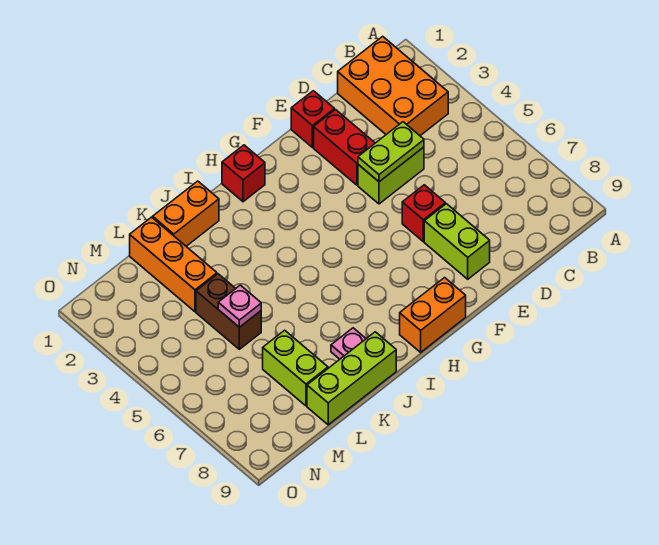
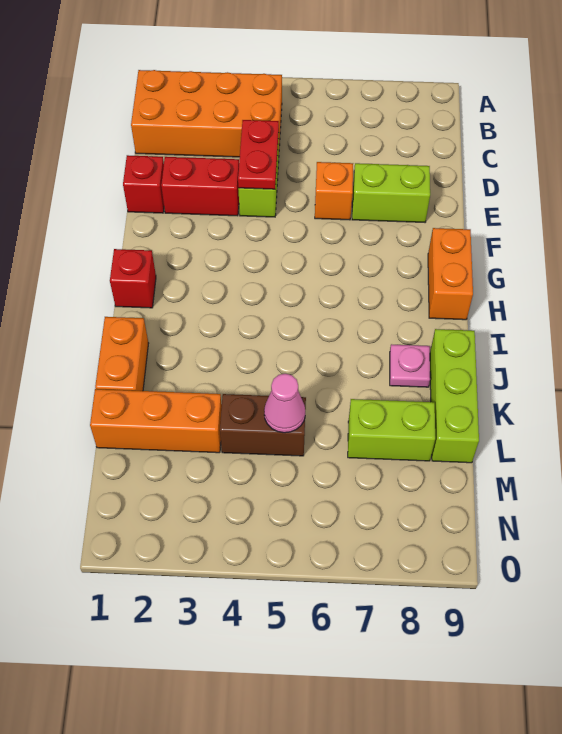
orange 2x3 brick [338,36,448,136] -> orange 2x4 brick [131,70,282,157]
lime 1x2 plate [358,122,424,182] -> red 1x2 plate [238,120,279,189]
red 1x1 brick [402,185,445,242] -> orange 1x1 brick [315,162,353,220]
pink 1x1 plate [218,285,261,327] -> pink 1x1 cone [264,374,305,433]

